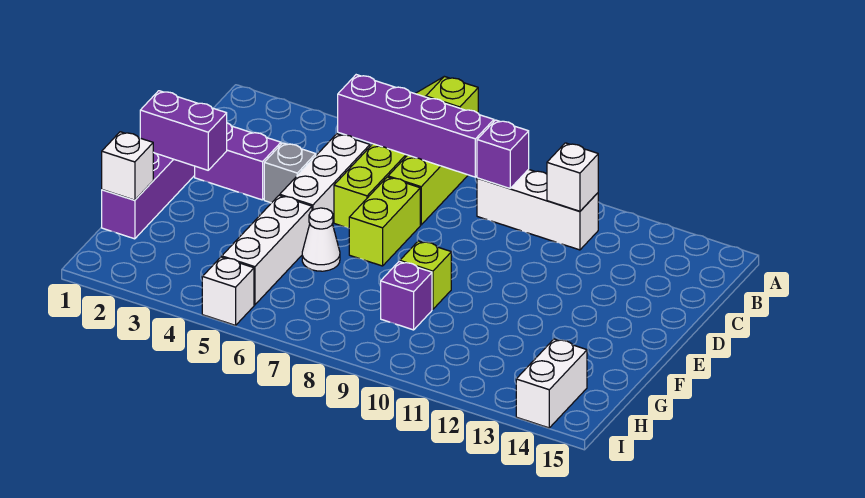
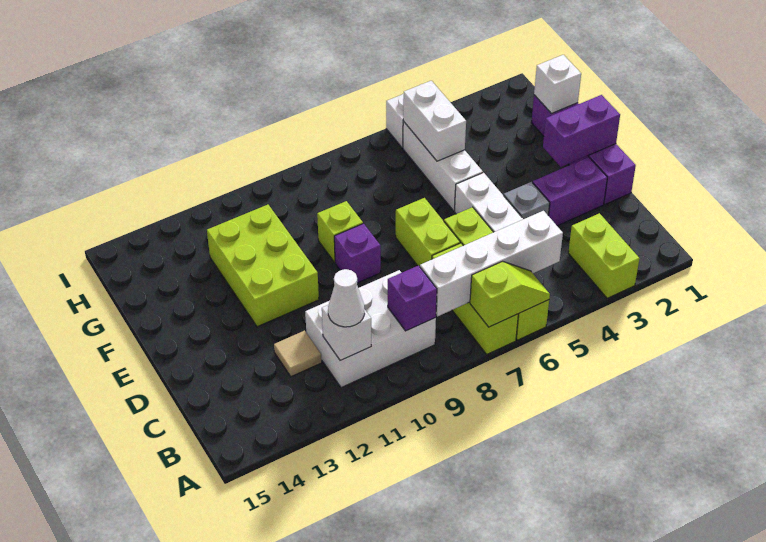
none -> lime 1x2 brick [568,213,639,298]
purple 1x4 brick [338,75,494,177] -> white 1x4 brick [420,211,563,316]
white 1x3 brick [477,169,598,250] -> white 2x3 brick [305,270,436,388]
none -> tan 1x1 tile [274,331,322,377]
none -> lime 2x3 brick [207,205,319,327]
white 1x1 cone [302,208,340,271] -> white 1x1 cone moved to [328,269,365,327]
purple 1x1 brick [381,262,432,330] -> purple 1x1 brick moved to [334,224,381,283]
white 1x2 brick [516,339,587,428] -> white 1x2 brick moved to [403,81,466,161]

